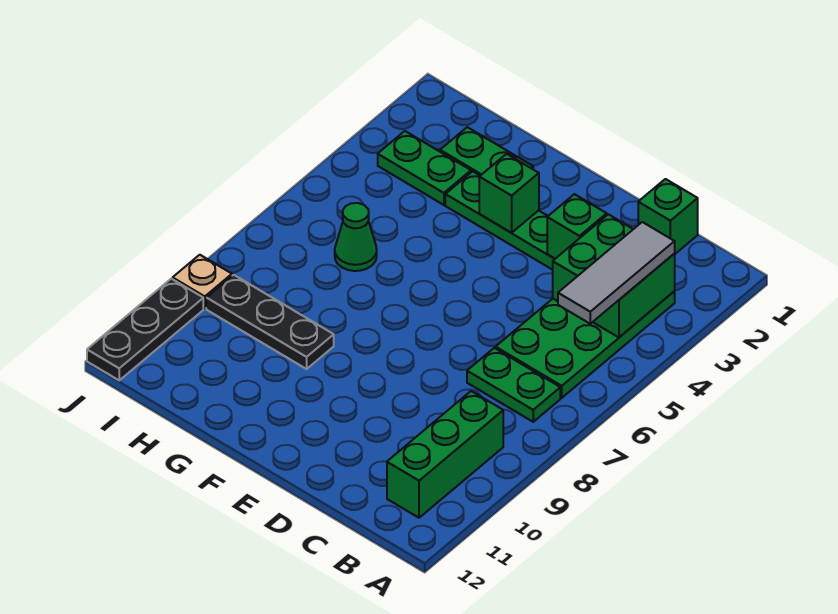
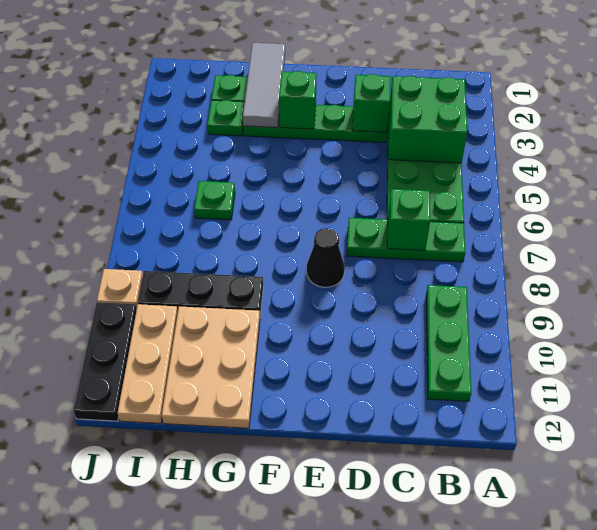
grey 1x3 tile [558,222,675,324] -> grey 1x3 tile moved to [243,43,285,127]
green 1x2 plate [467,348,560,422] -> green 1x3 plate [347,218,465,262]
green 1x3 brick [387,391,503,518] -> green 1x3 plate [426,285,471,401]
green 1x1 brick [638,179,698,254] -> green 1x1 brick moved to [387,189,430,251]
none -> black 1x1 cone [307,228,345,287]
none -> tan 2x3 plate [162,306,260,428]
green 1x2 plate [378,131,471,205] -> green 1x1 plate [207,100,245,136]
green 1x1 cone [335,203,377,271] -> green 1x1 plate [194,181,235,220]
none -> tan 1x3 plate [118,304,178,424]

